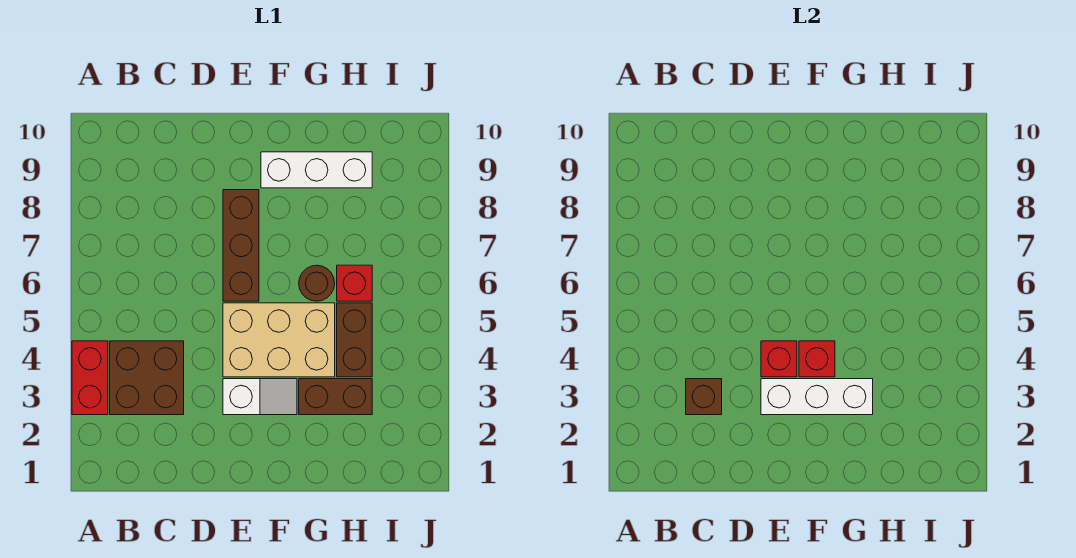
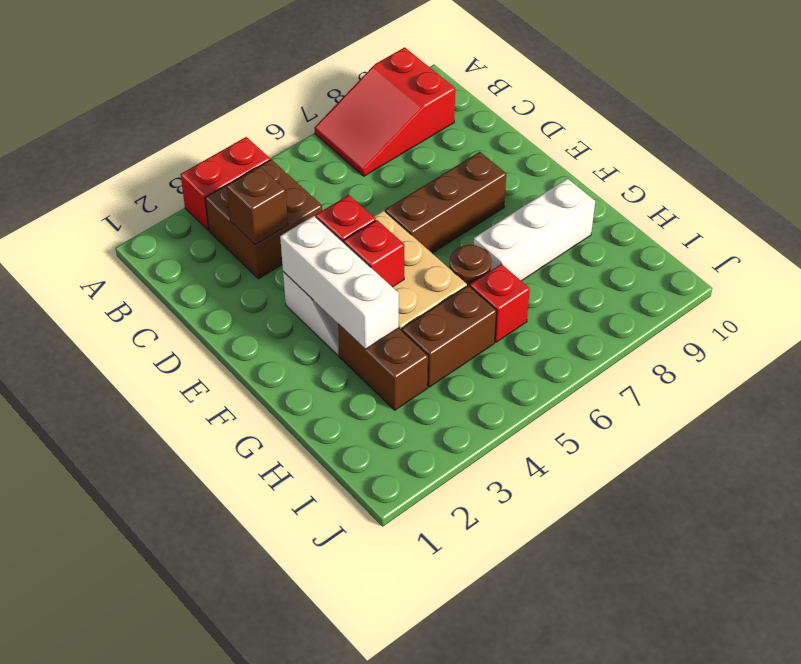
none -> red 2x3 slope [315,47,455,176]
white 1x3 brick [261,152,372,188] -> white 1x3 brick turned to [474,179,595,281]

